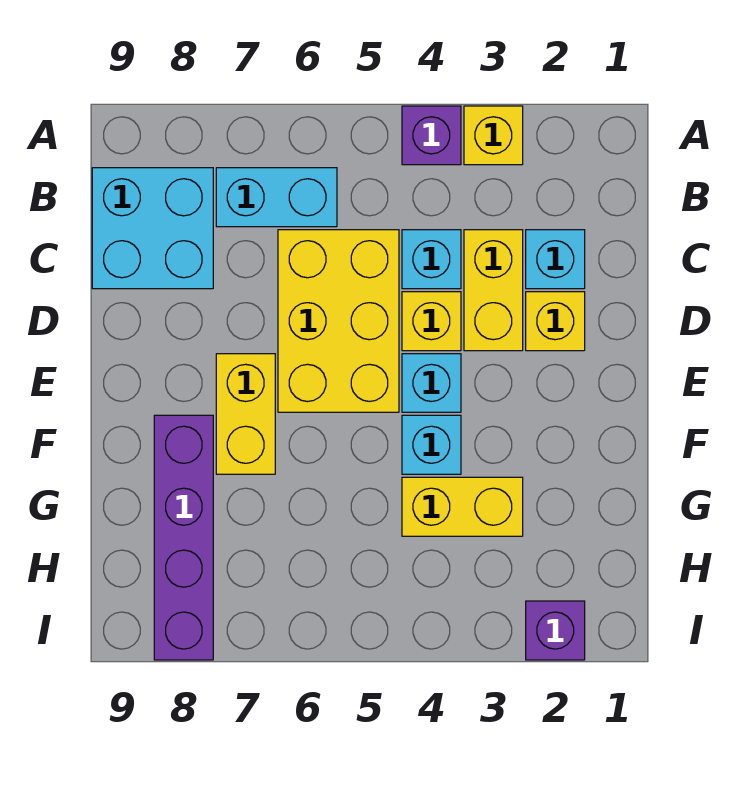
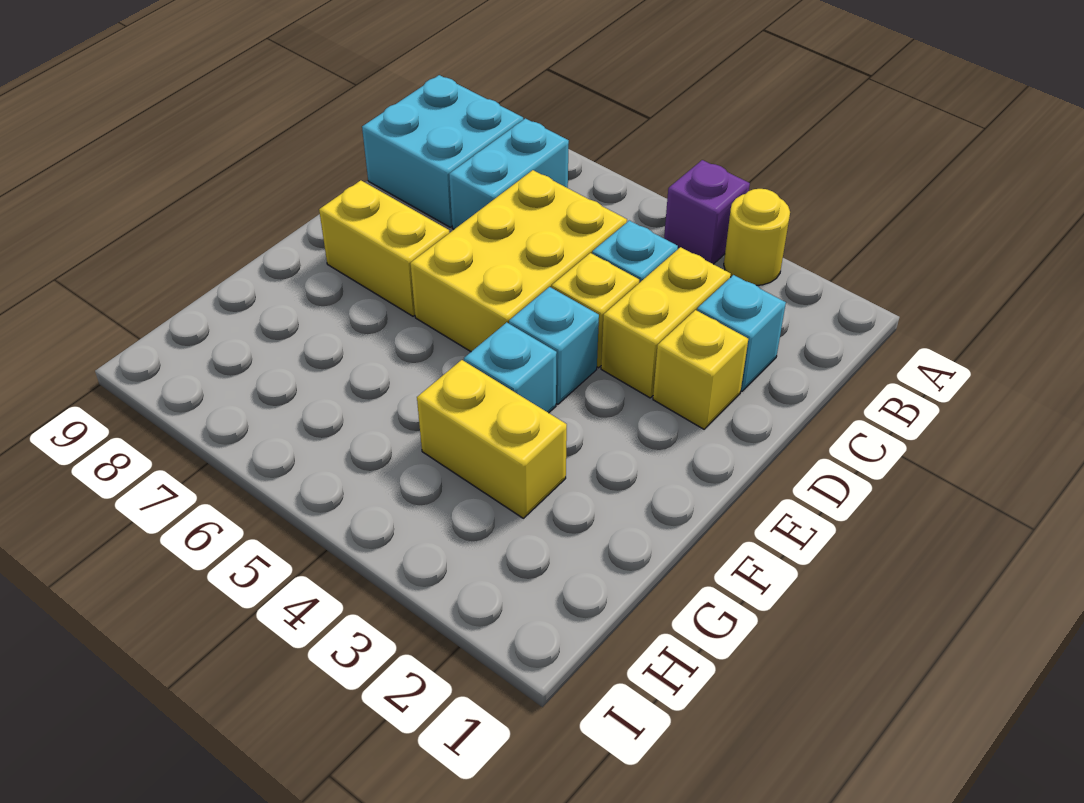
yellow 1x1 brick [464,106,523,165] -> yellow 1x1 round brick [724,189,790,285]
cyan 1x2 brick [216,168,337,227] -> cyan 1x2 brick turned to [449,118,569,229]
yellow 1x2 brick [216,354,275,474] -> yellow 1x2 brick turned to [319,180,449,316]
purple 1x4 brick [154,415,213,660] -> none
purple 1x1 brick [526,601,585,660] -> none

